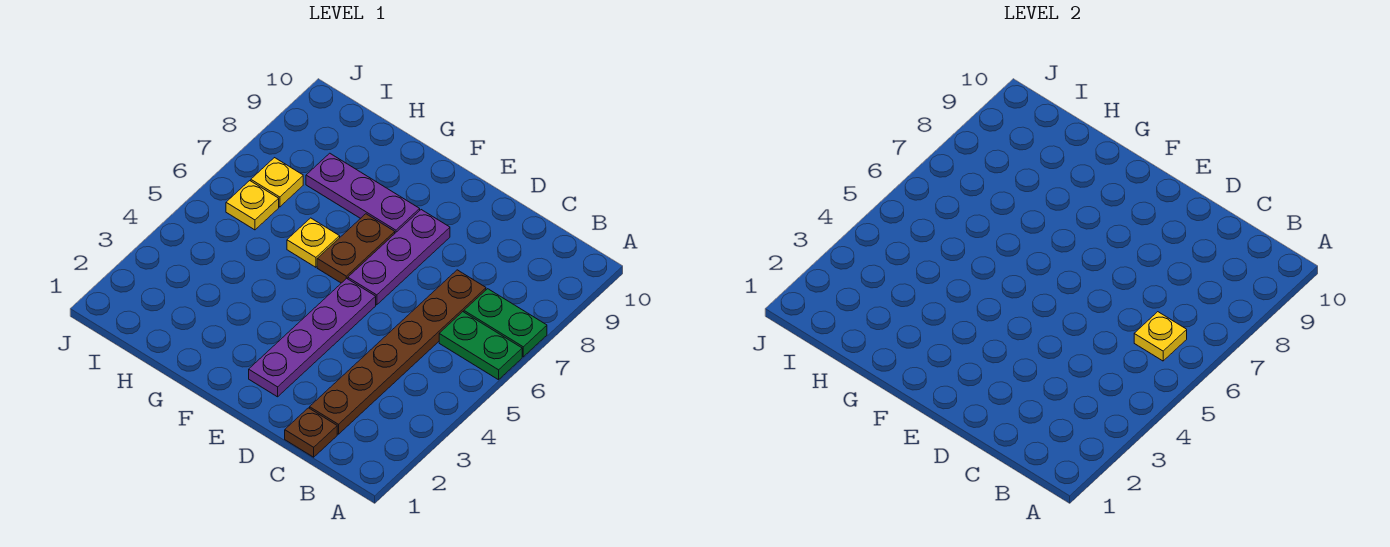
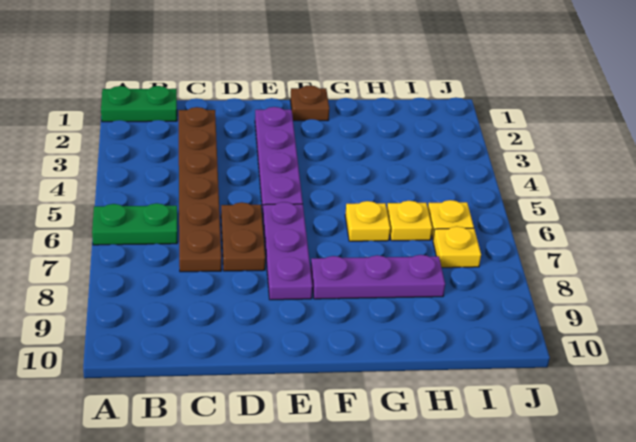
green 1x2 plate [464,289,547,357] -> green 1x2 plate moved to [101,86,177,122]
yellow 1x1 plate [1134,312,1187,361] -> yellow 1x1 plate moved to [387,201,432,241]
brown 1x1 plate [285,408,337,457] -> brown 1x1 plate moved to [290,85,329,121]
brown 1x2 plate [317,214,395,283] -> brown 1x2 plate moved to [221,202,265,271]

